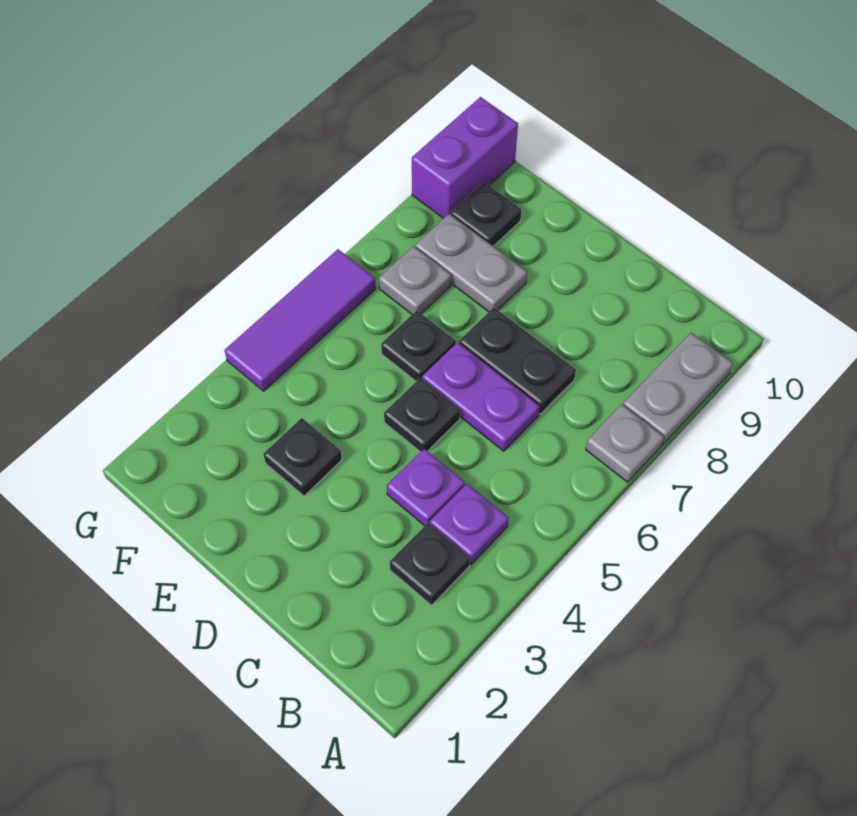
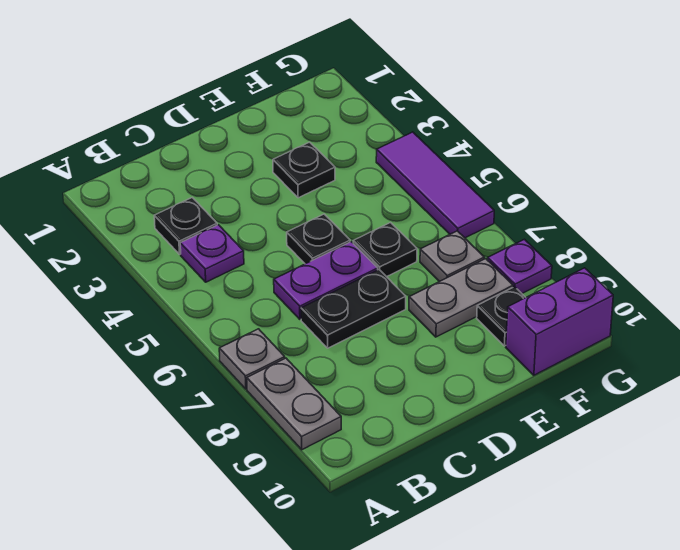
purple 1x1 plate [387,449,465,526] -> purple 1x1 plate moved to [488,239,552,293]
purple 1x2 brick [412,97,518,219] -> purple 1x2 brick turned to [506,268,613,375]

